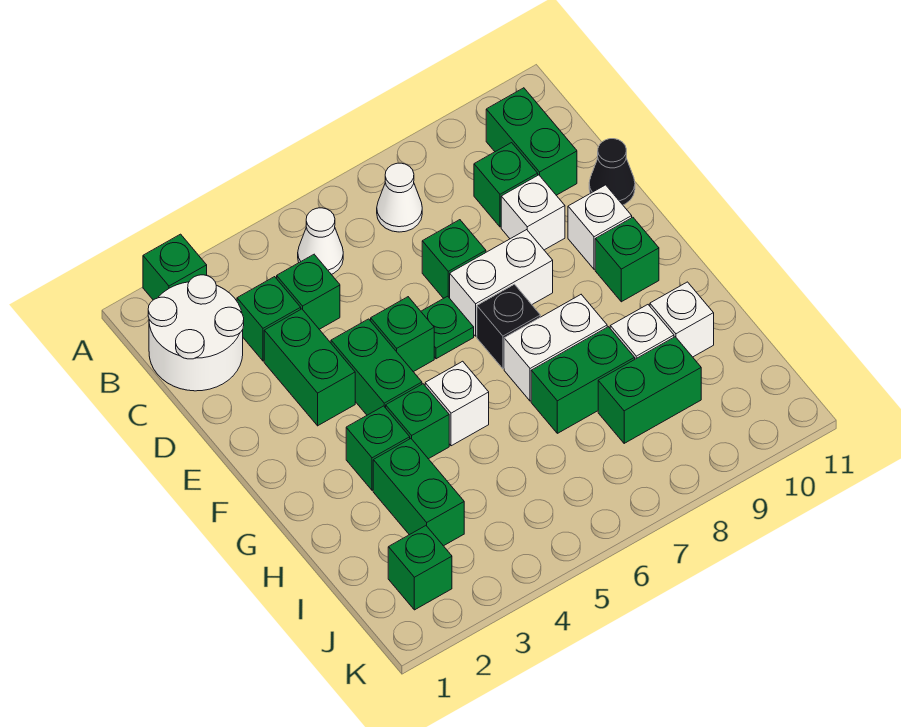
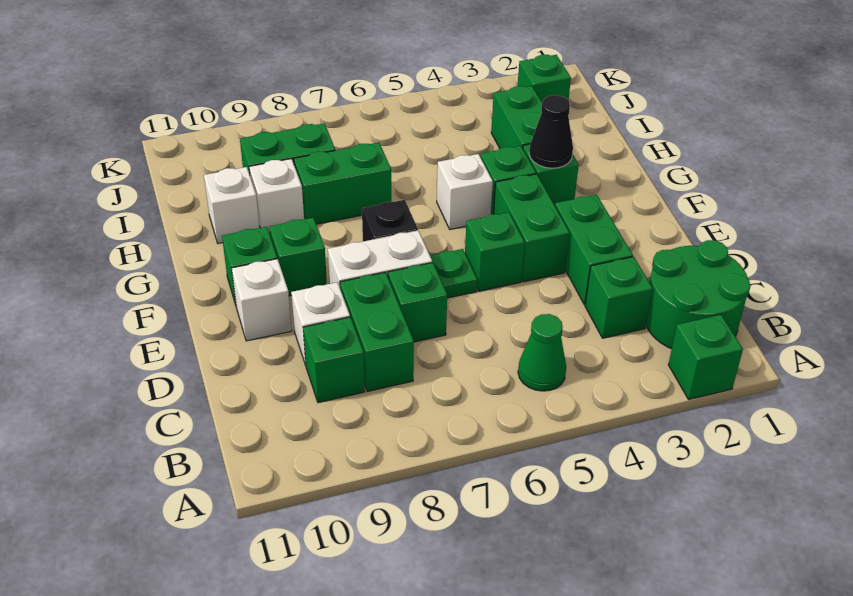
white 2x2 round brick [148,275,244,391] -> green 2x2 round brick [646,240,750,349]
white 1x1 cone [298,208,343,274] -> green 1x1 cone [518,314,566,391]
white 1x1 cone [377,163,422,232] -> none
green 1x2 brick [486,88,577,195] -> green 1x2 brick moved to [340,272,414,392]
green 1x1 brick [277,255,340,329] -> green 1x1 brick moved to [269,218,327,296]
black 1x1 cone [589,139,635,205] -> black 1x1 cone moved to [529,95,573,168]
white 1x2 brick [504,295,607,401] -> none

